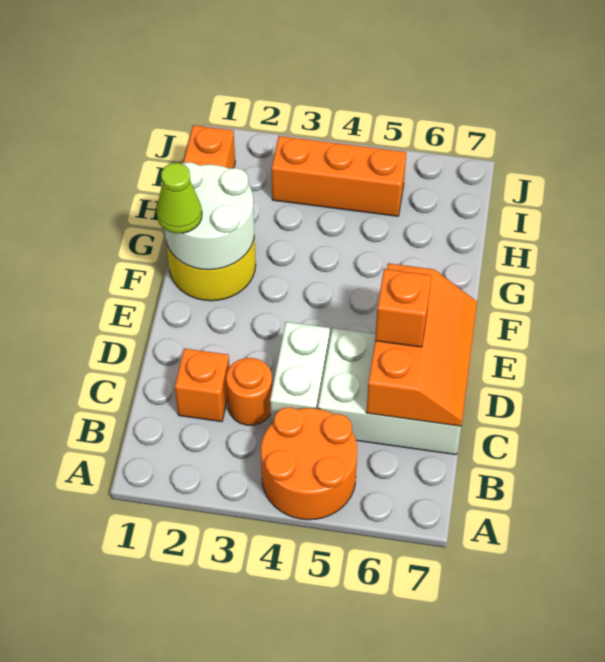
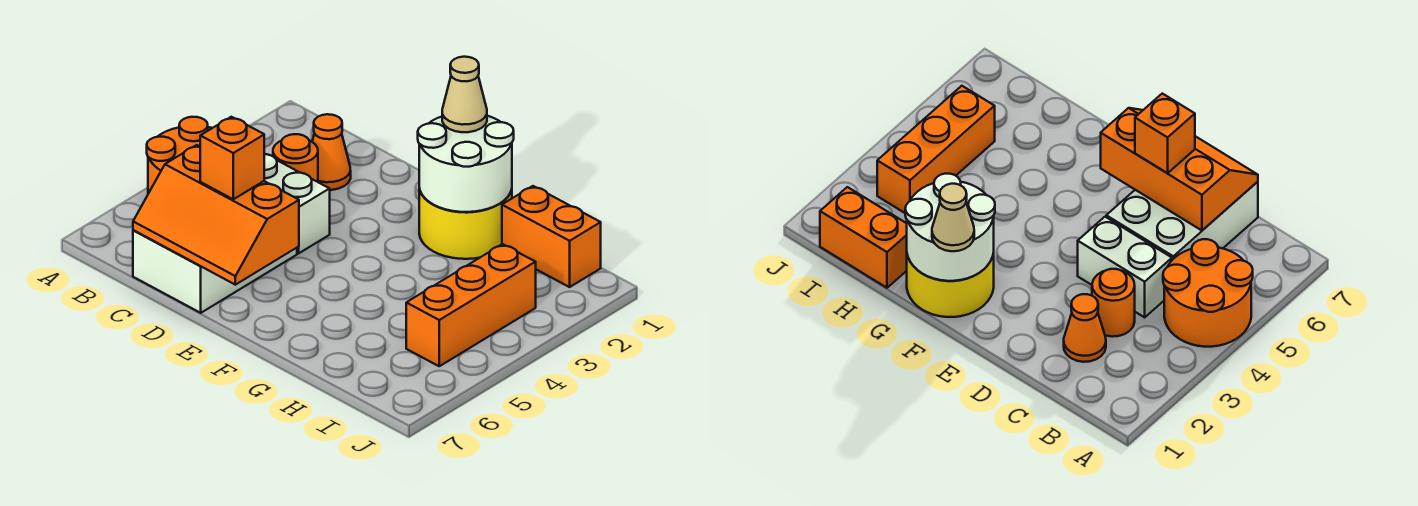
orange 1x1 brick [175,349,229,422] -> orange 1x1 cone [312,114,351,190]
lime 1x1 cone [157,163,202,233] -> tan 1x1 cone [442,57,487,132]

